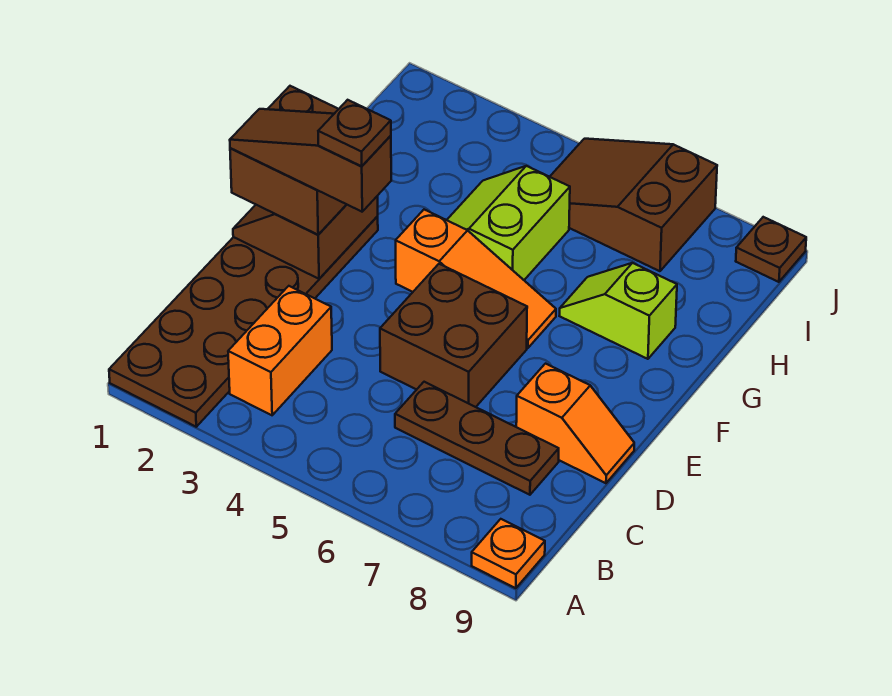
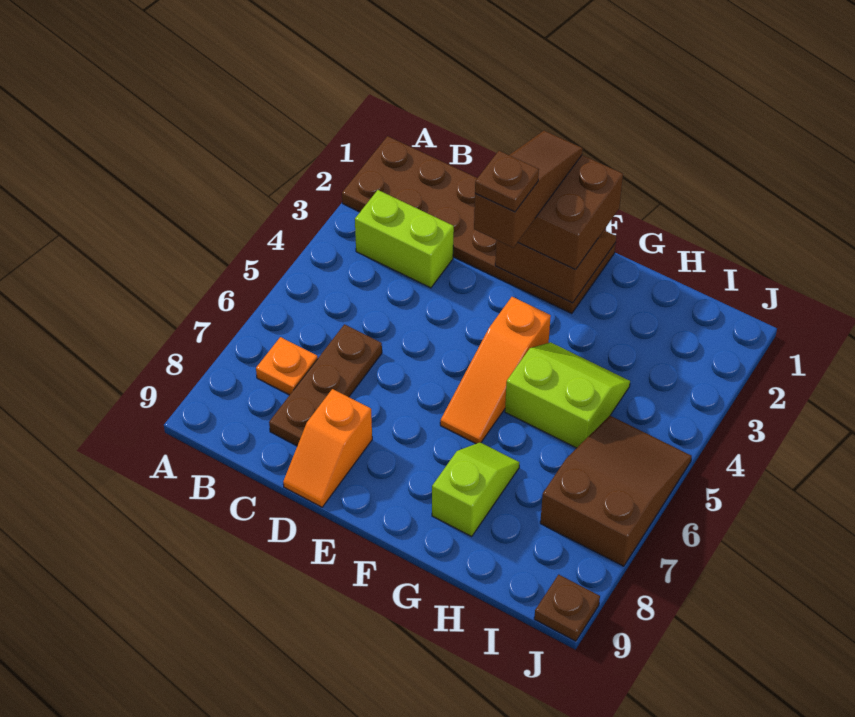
orange 1x1 plate [472,519,545,588] -> orange 1x1 plate moved to [256,337,318,395]
orange 1x2 brick [228,286,332,415] -> lime 1x2 brick [355,190,454,288]
brown 2x2 brick [380,264,527,407] -> none

